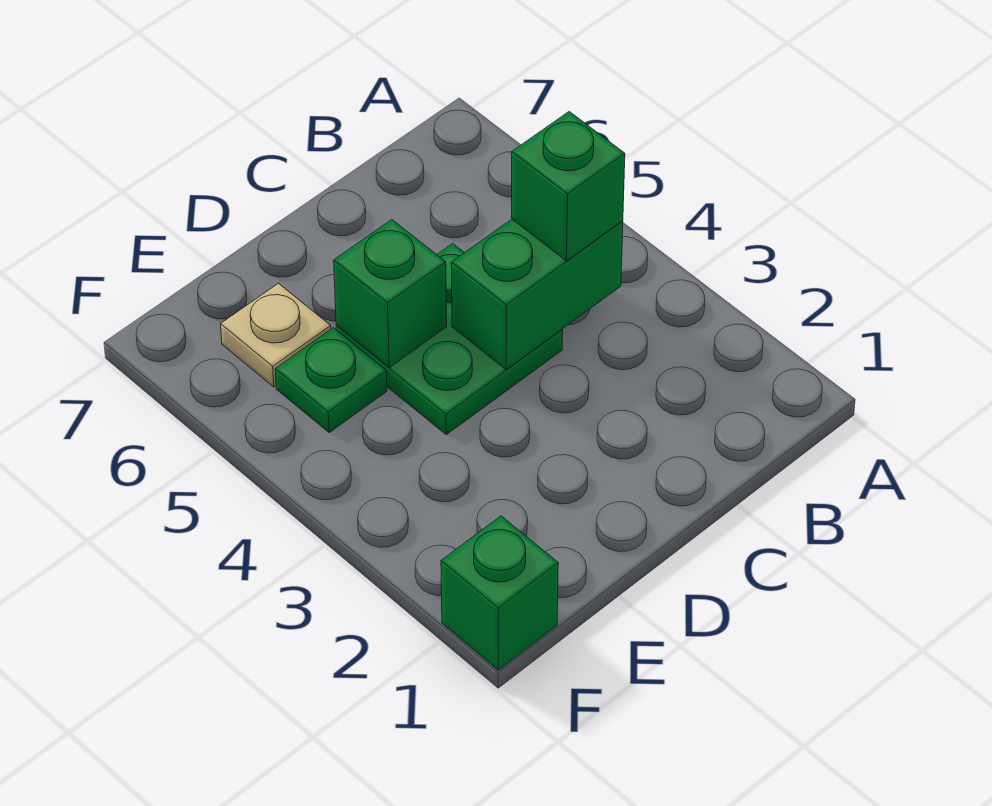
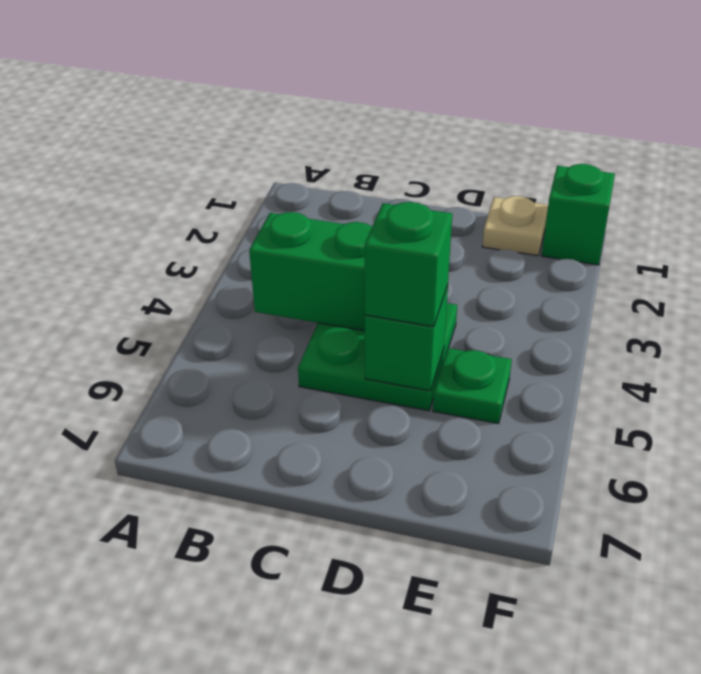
green 1x1 brick [512,112,625,261] -> green 1x1 brick moved to [365,202,452,327]
tan 1x1 plate [221,283,331,387] -> tan 1x1 plate moved to [482,196,548,256]

